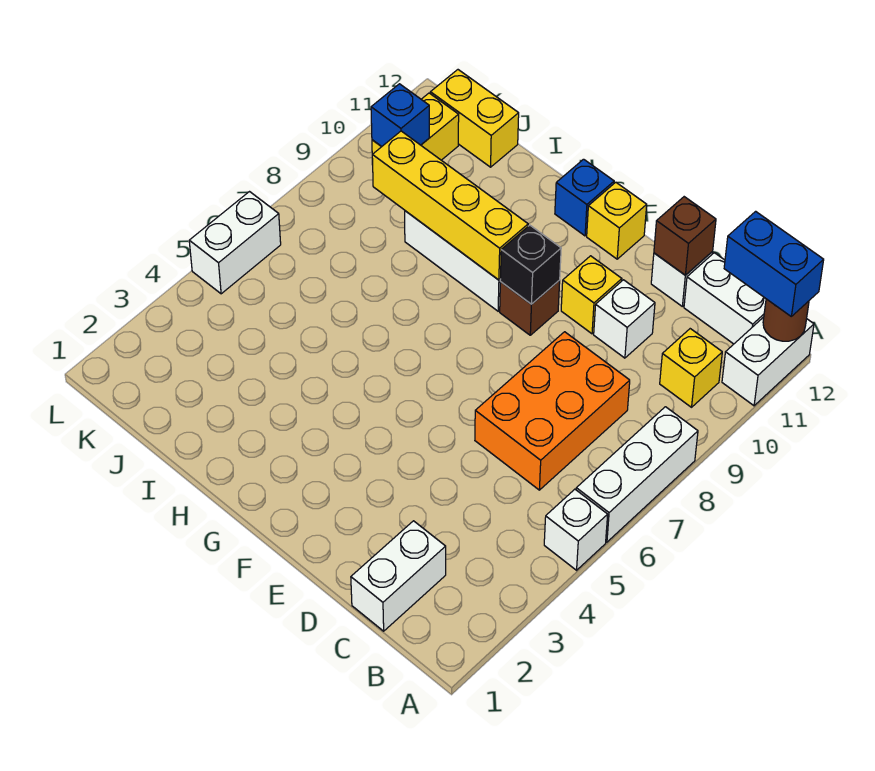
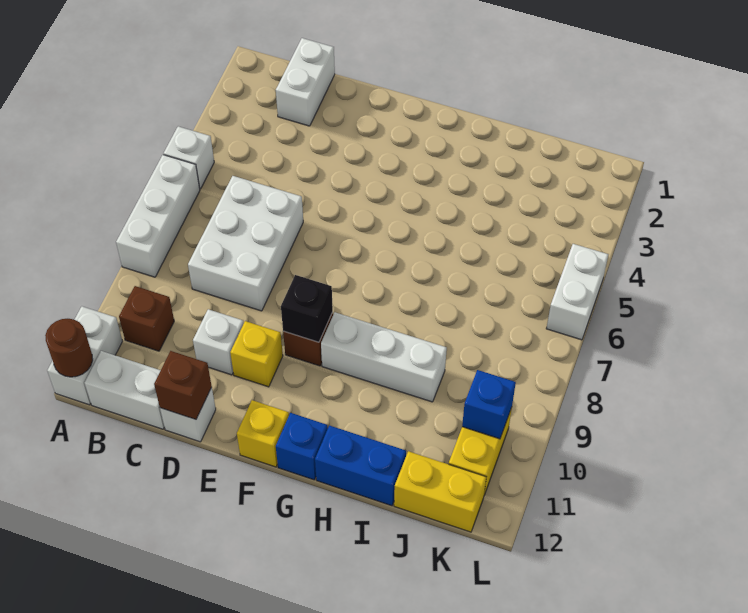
blue 1x2 brick [724,211,824,316] -> blue 1x2 brick moved to [315,425,406,506]
yellow 1x1 brick [660,329,722,407] -> brown 1x1 brick [119,286,174,351]
orange 2x3 brick [475,332,630,490] -> white 2x3 brick [188,176,303,311]
yellow 1x4 brick [372,131,528,280] -> none

